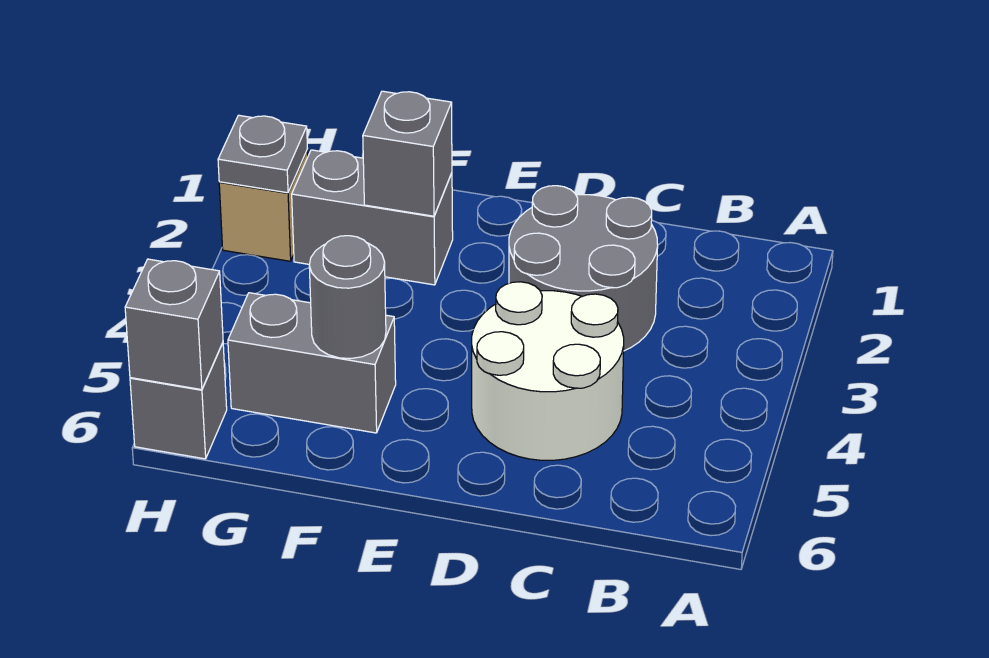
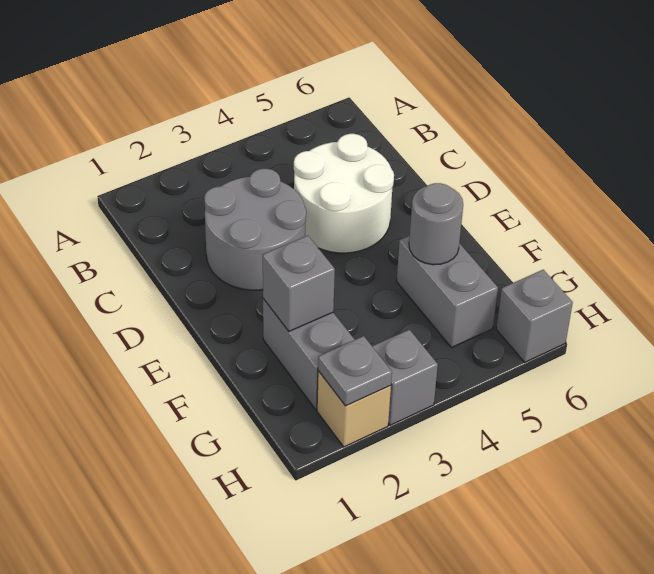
grey 1x1 brick [125,259,223,390] -> grey 1x1 brick moved to [372,330,438,425]

